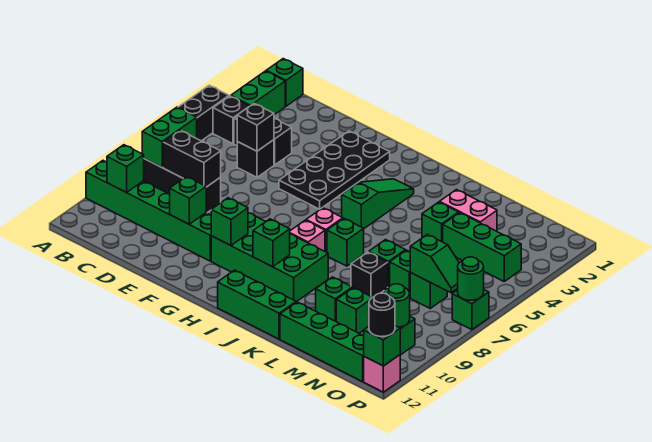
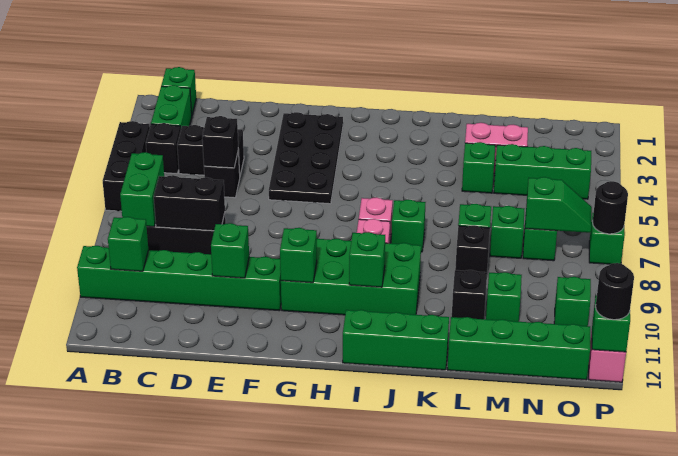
green 1x3 slope [342,179,414,229] -> none
green 1x1 brick [316,277,352,321] -> black 1x1 brick [452,270,487,319]
green 1x1 round brick [384,284,410,327] -> none
green 1x1 round brick [458,257,484,300] -> black 1x1 round brick [593,181,628,234]

